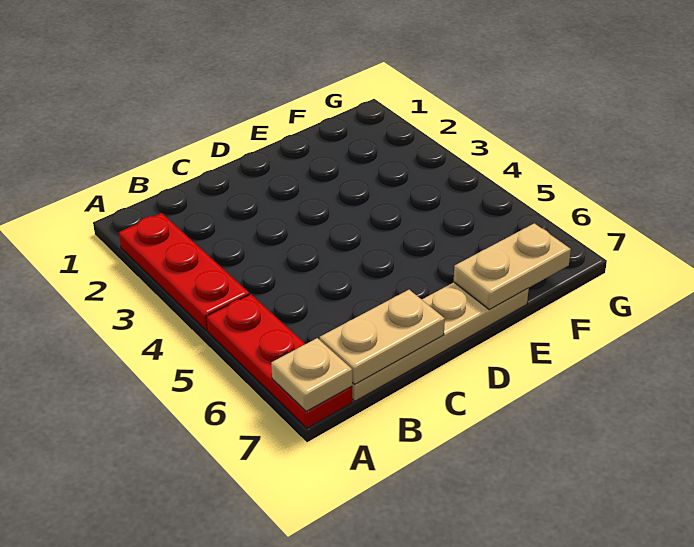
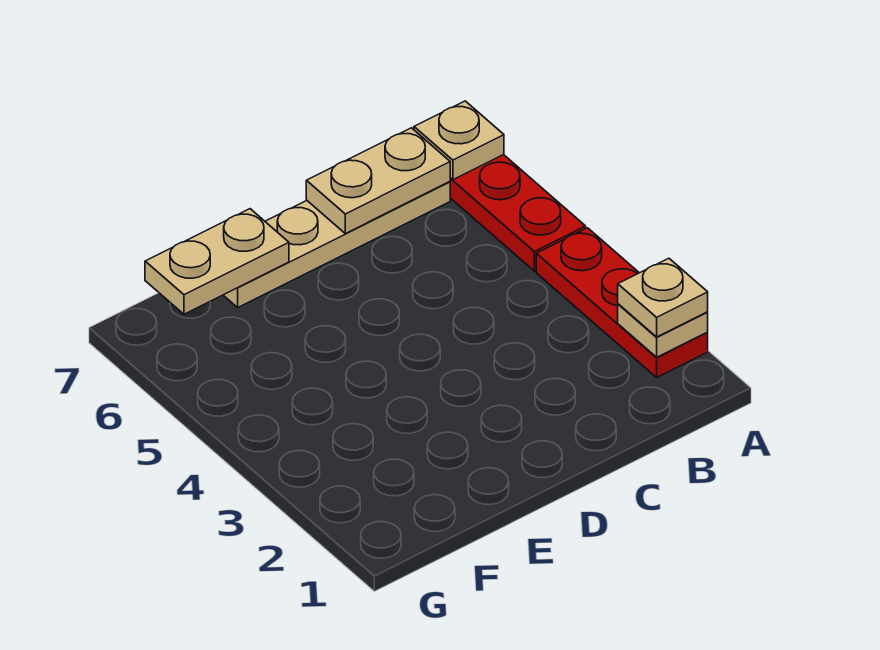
none -> tan 1x1 plate [618,304,708,357]
none -> tan 1x1 plate [618,258,708,337]

